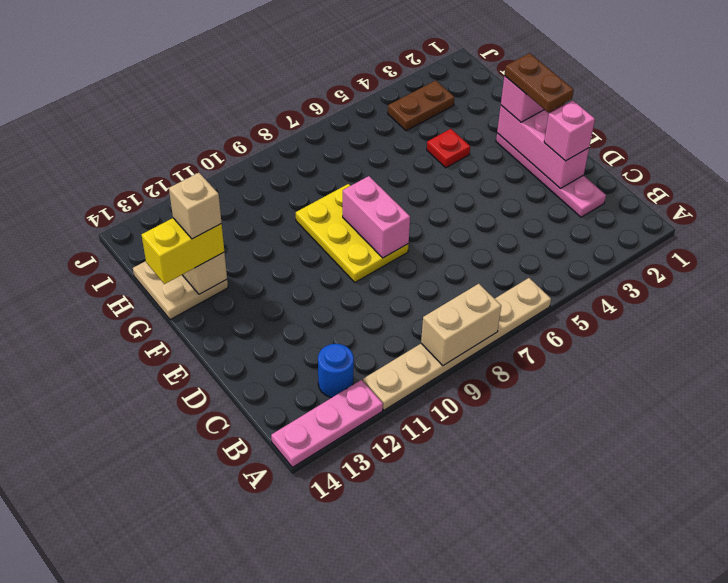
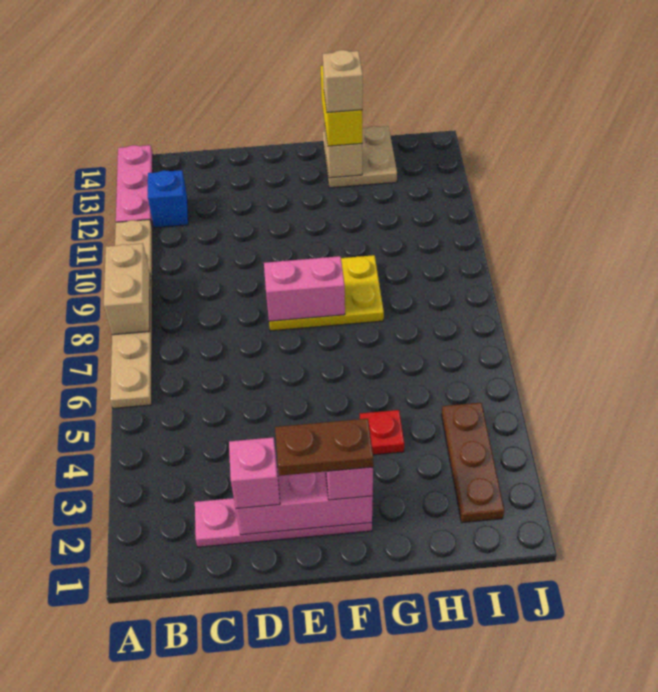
blue 1x1 round brick [318,344,354,397] -> blue 1x1 brick [148,170,188,228]
brown 1x2 plate [388,81,454,131] -> brown 1x3 plate [441,403,504,523]

